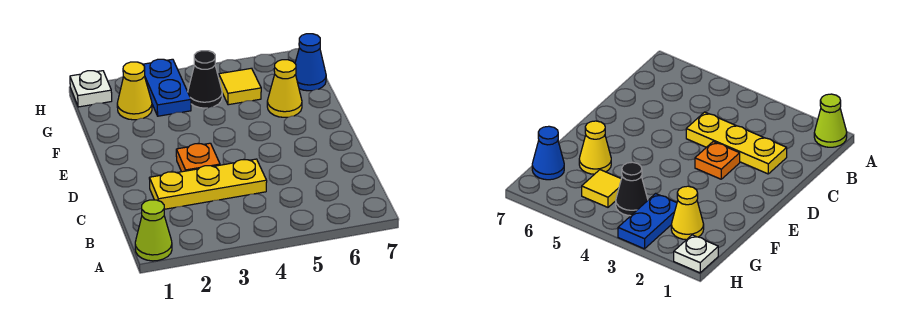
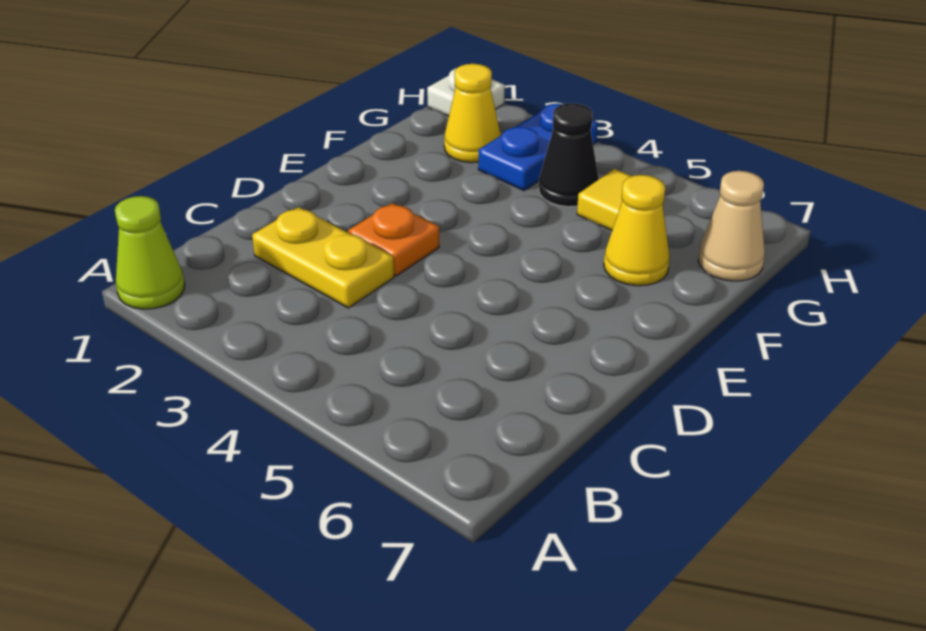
yellow 1x3 plate [149,159,267,209] -> yellow 1x2 plate [252,207,394,308]
blue 1x1 cone [295,34,326,91] -> tan 1x1 cone [698,171,765,281]

